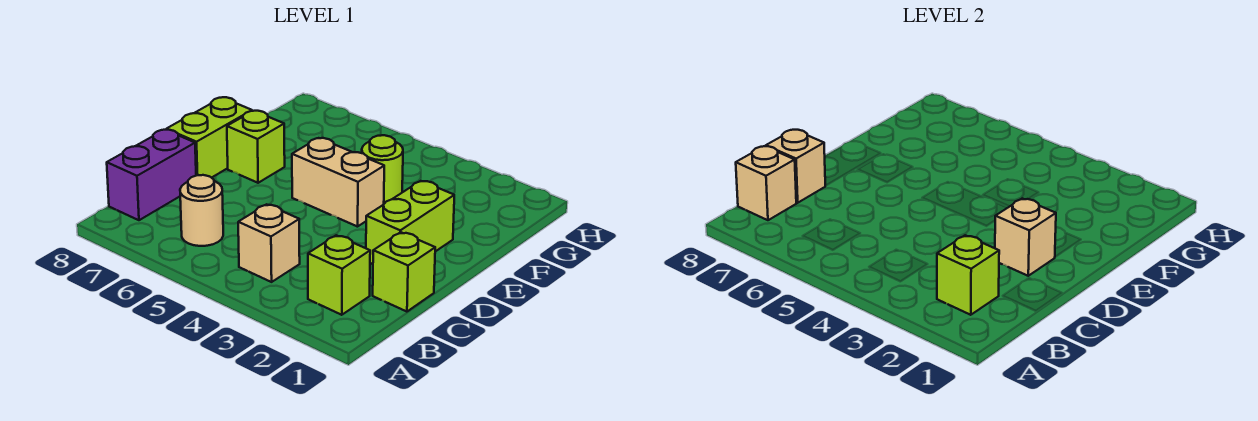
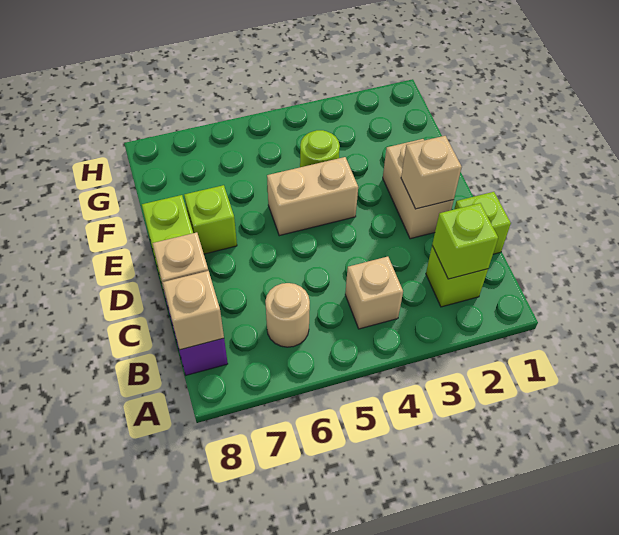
lime 1x2 brick [366,181,454,264] -> tan 1x2 brick [383,139,454,239]

